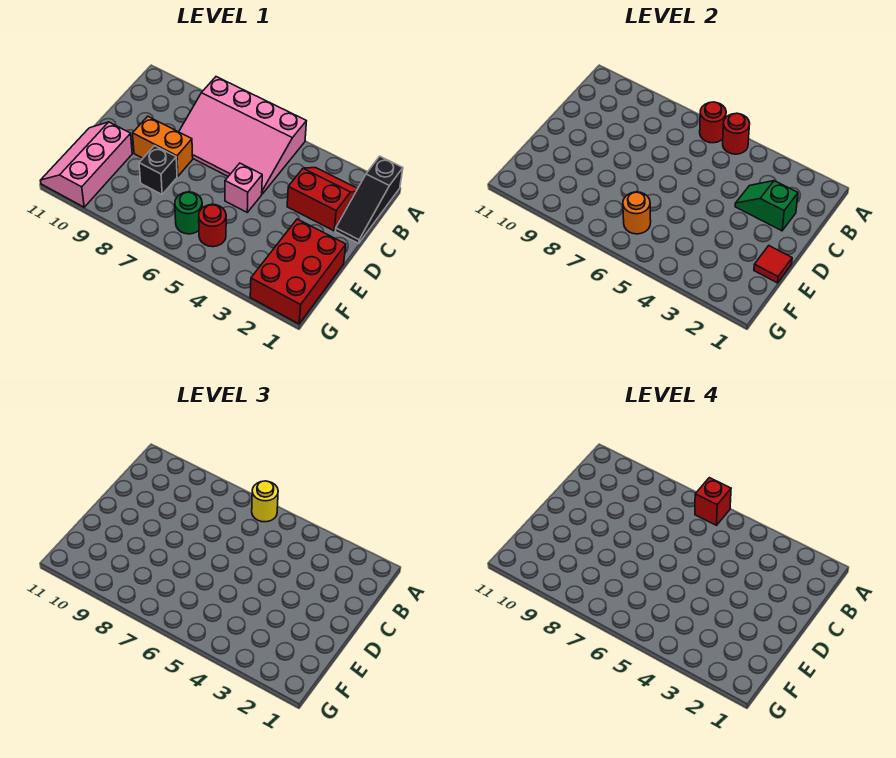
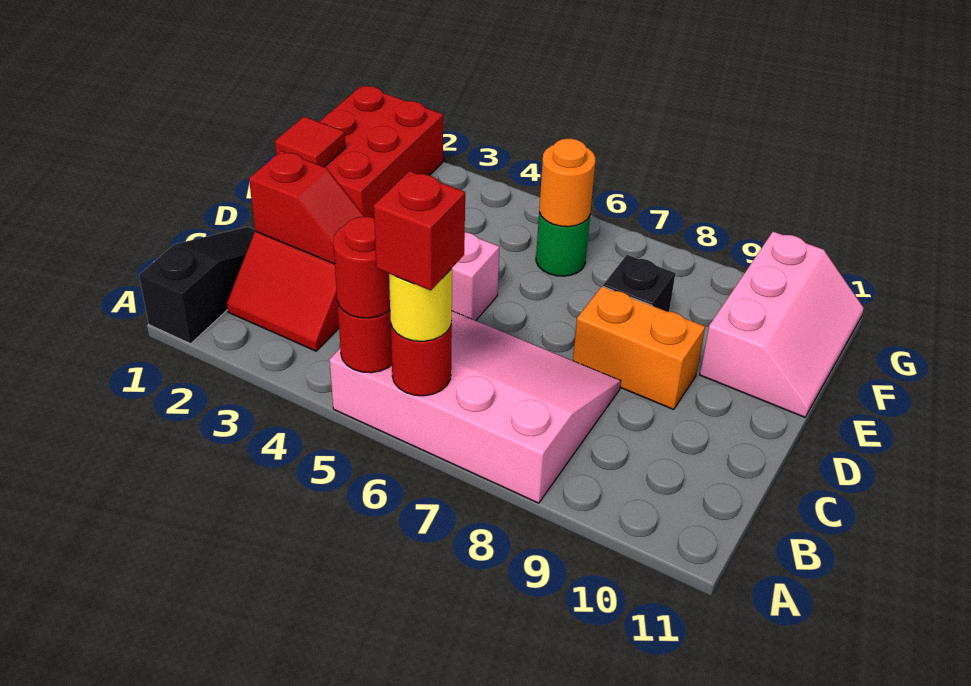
green 1x2 slope [735,181,798,231] -> red 1x2 slope [249,151,365,264]
red 1x1 round brick [199,205,226,247] -> red 1x1 round brick moved to [333,216,390,318]

